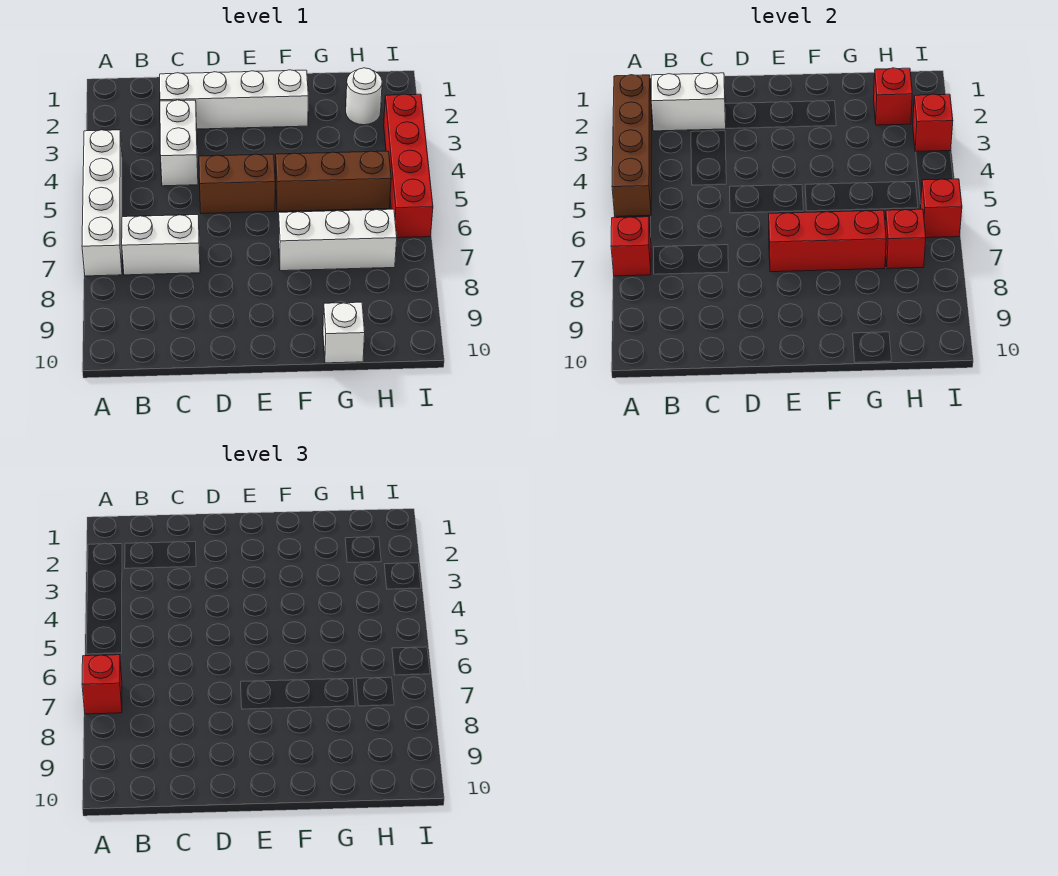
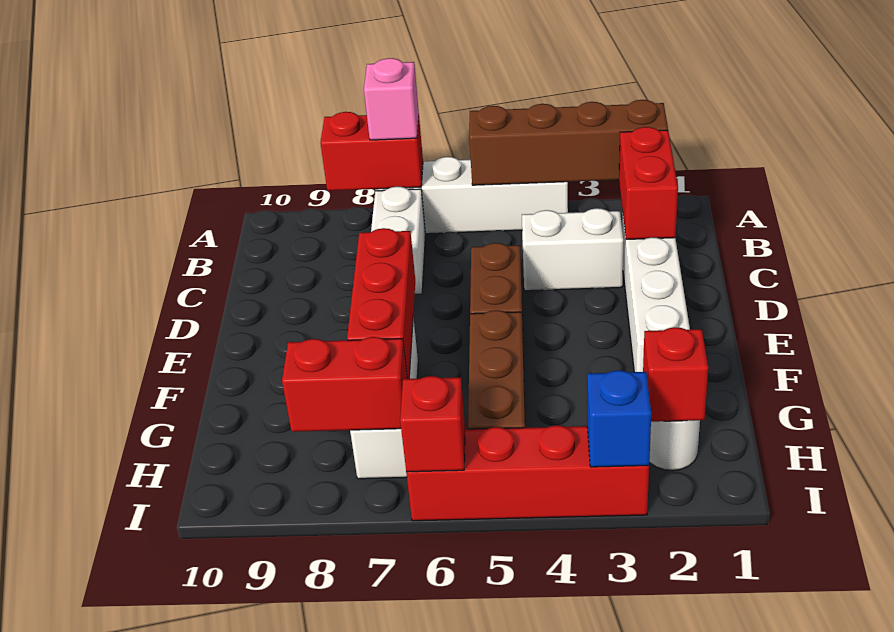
red 1x1 brick [611,217,651,276] -> red 1x2 brick [320,112,423,191]
red 1x1 brick [82,655,122,714] -> pink 1x1 brick [364,58,419,140]
white 1x2 brick [651,73,726,131] -> red 1x2 brick [619,127,678,239]
white 1x1 brick [323,302,365,363] -> none
red 1x1 brick [885,209,926,269] -> red 1x2 brick [282,337,407,432]
red 1x1 brick [913,94,953,152] -> blue 1x1 brick [587,370,651,467]

